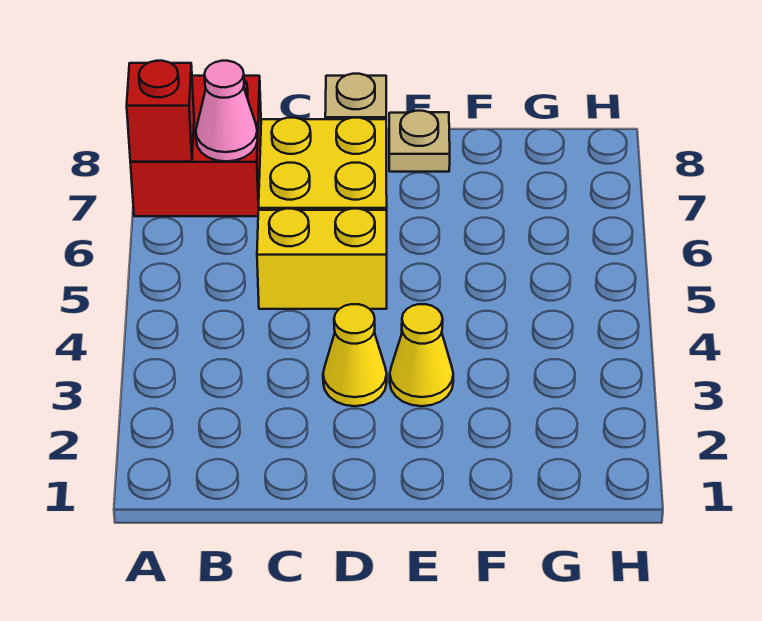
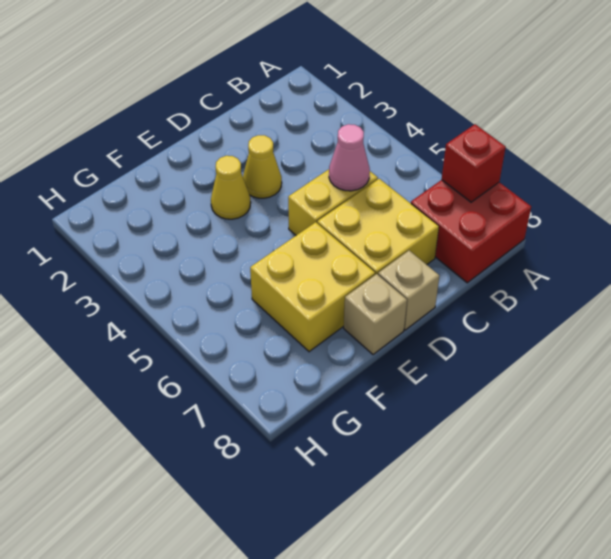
pink 1x1 cone [196,61,258,161] -> pink 1x1 cone moved to [329,124,370,191]
none -> yellow 2x2 brick [250,222,375,352]
tan 1x1 plate [389,111,450,172] -> tan 1x1 brick [344,274,407,355]

